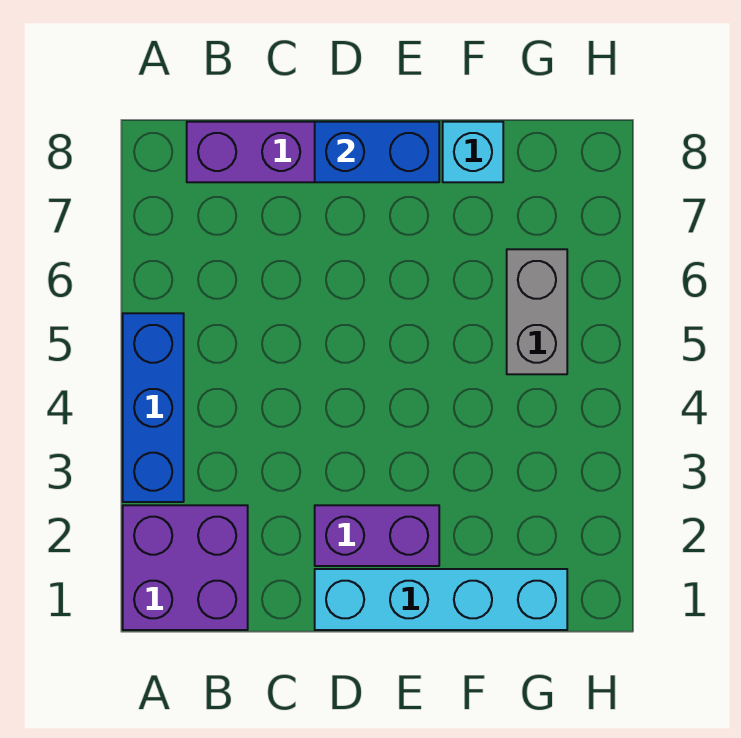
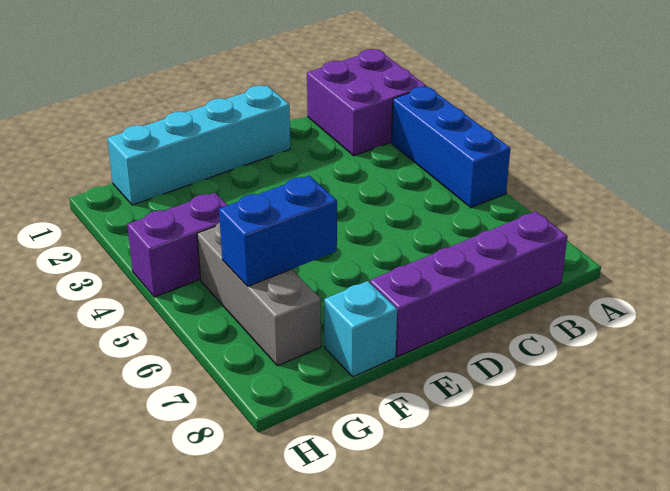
purple 1x2 brick [315,505,439,566] -> purple 1x2 brick moved to [127,193,228,297]
blue 1x2 brick [315,122,439,182] -> blue 1x2 brick moved to [219,176,337,286]
grey 1x2 brick [507,249,567,374] -> grey 1x3 brick [197,222,321,366]

